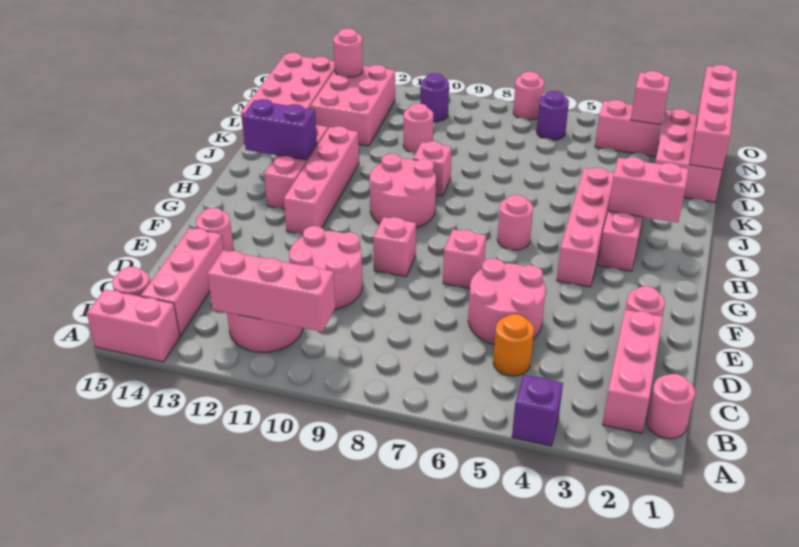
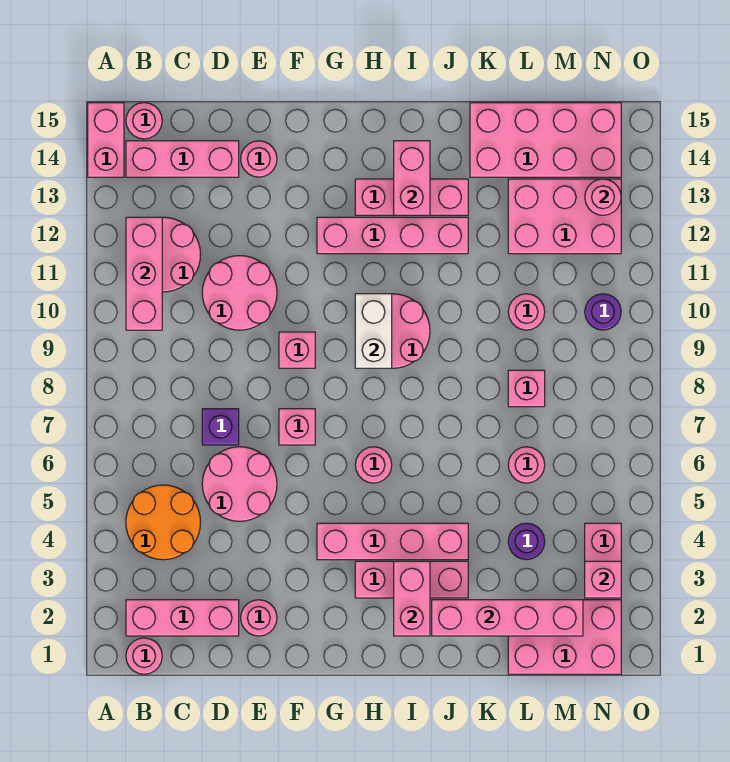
purple 1x1 brick [512,375,563,446] -> purple 1x1 brick moved to [202,409,239,445]
orange 1x1 round brick [493,314,534,376] -> orange 2x2 round brick [126,485,201,560]
none -> white 1x2 brick [355,294,392,368]
purple 1x2 brick [242,99,317,160] -> pink 1x2 brick [394,141,430,215]
pink 1x1 brick [413,141,452,196] -> pink 1x1 brick moved to [508,370,545,407]
pink 1x4 brick [690,65,738,170] -> pink 1x4 brick moved to [432,600,583,636]
purple 1x1 round brick [537,91,569,140] -> purple 1x1 round brick moved to [508,523,545,560]
pink 1x1 round brick [513,72,544,120] -> pink 1x1 round brick moved to [508,447,545,483]

